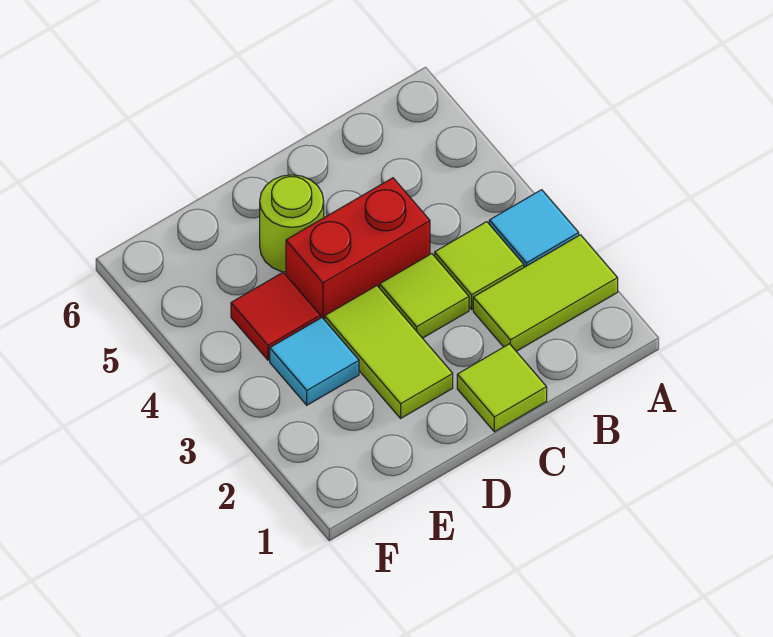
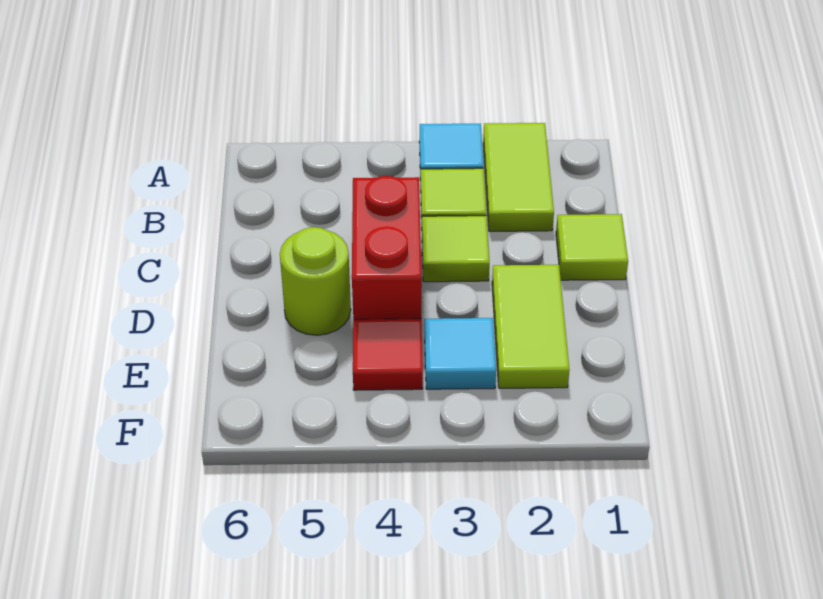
lime 1x2 tile [325,286,453,418] -> lime 1x2 tile turned to [492,265,570,388]

